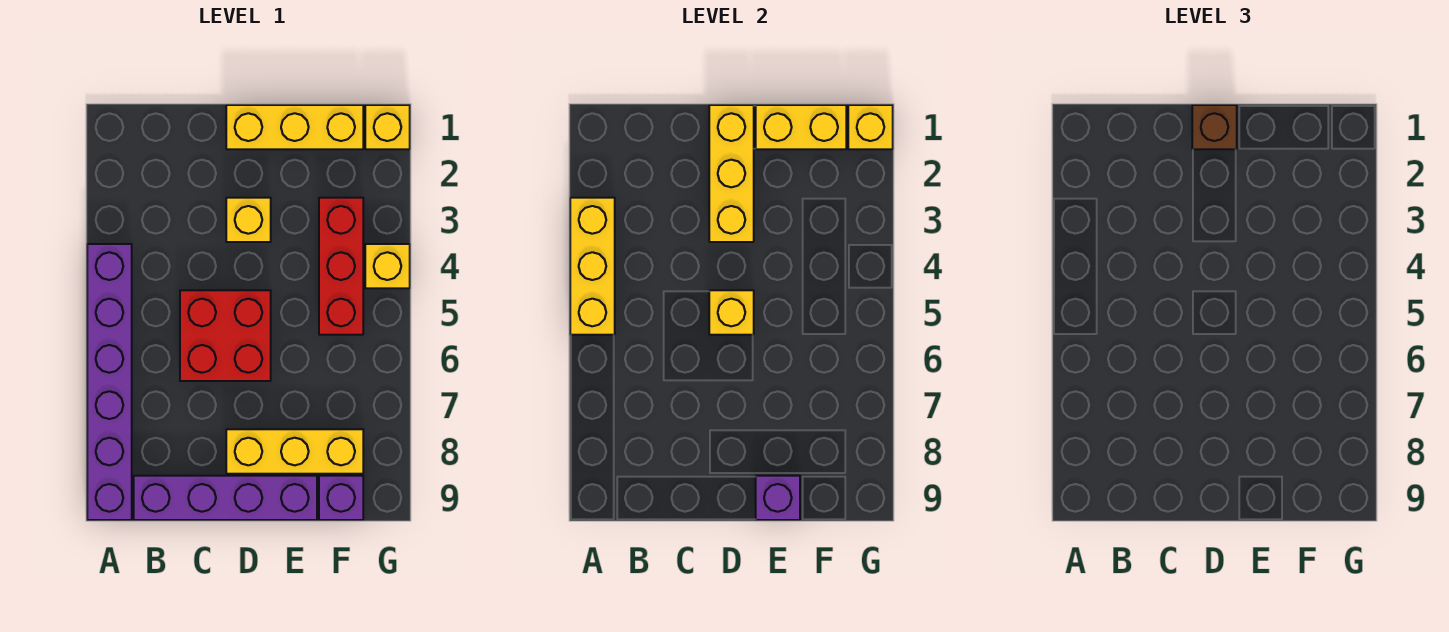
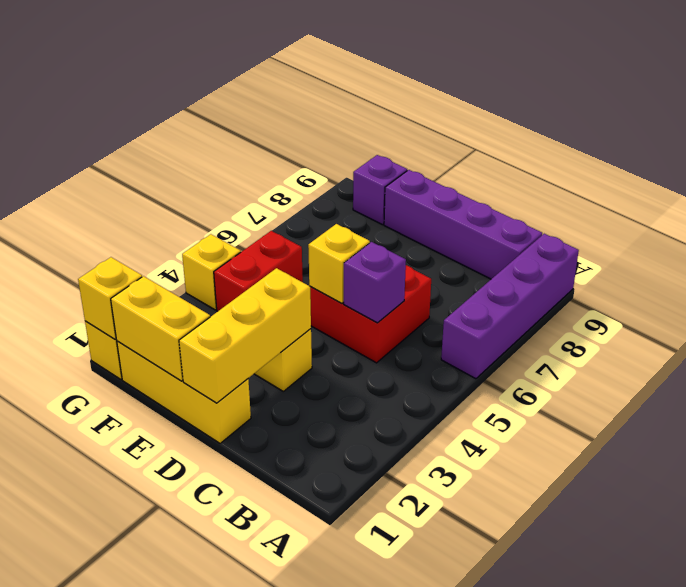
yellow 1x3 brick [570,198,615,335] -> none
purple 1x6 brick [87,244,132,520] -> purple 1x4 brick [441,234,579,379]
brown 1x1 brick [1192,105,1237,149] -> none
yellow 1x3 brick [226,429,363,474] -> none
purple 1x1 brick [756,476,800,520] -> purple 1x1 brick moved to [344,242,406,323]
red 1x3 brick [319,198,363,335] -> red 1x2 brick [214,231,303,311]

